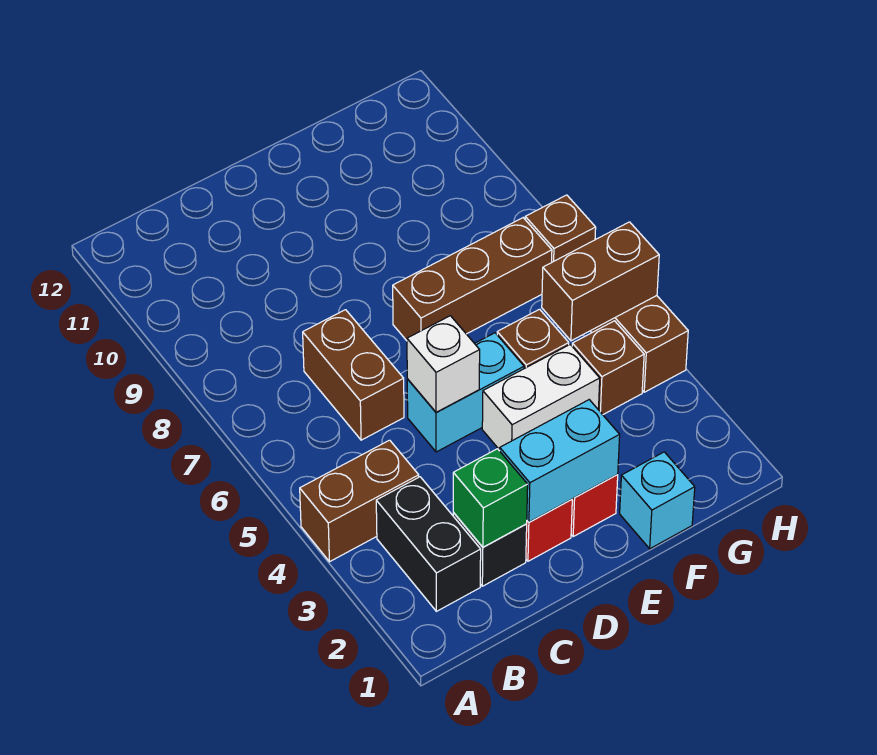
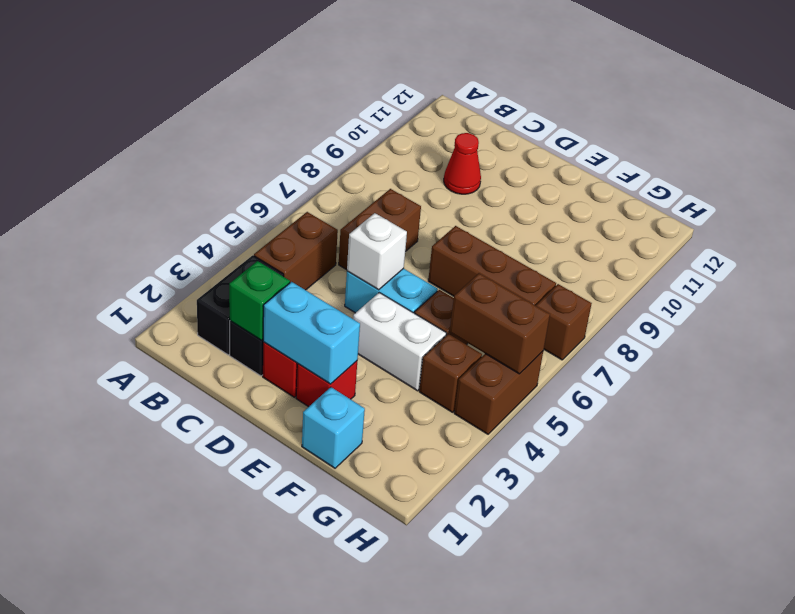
brown 1x2 brick [300,440,419,562] -> brown 1x2 brick turned to [254,212,338,290]
none -> red 1x1 cone [444,133,481,194]

